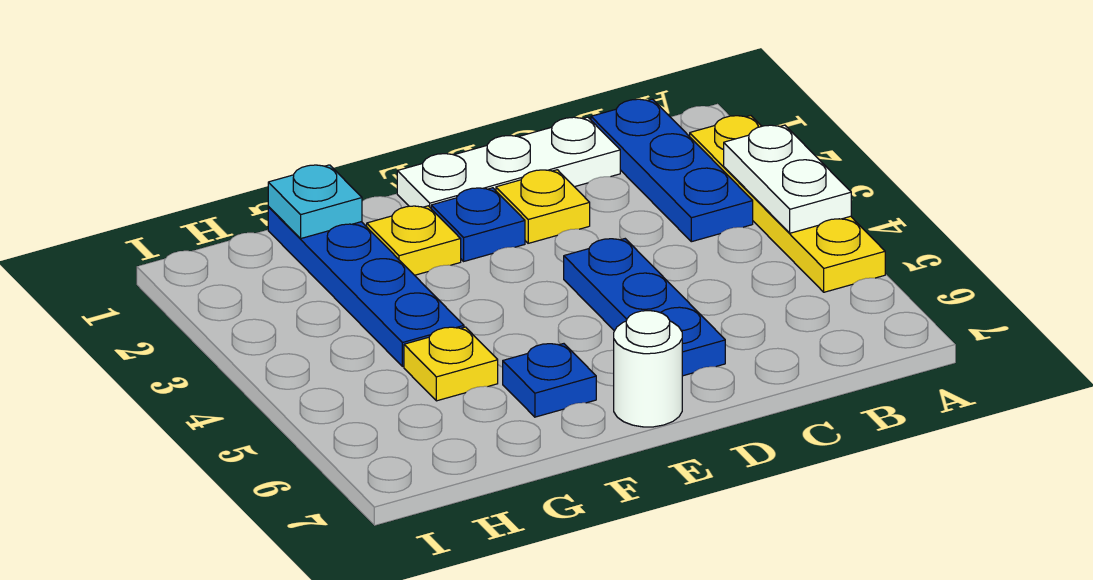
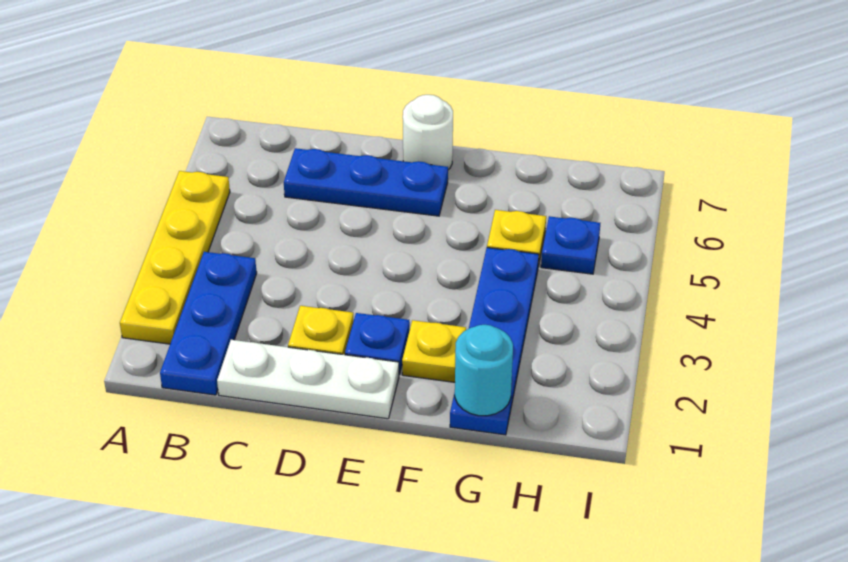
white 1x2 plate [724,125,851,233] -> none
blue 1x3 plate [564,239,725,376] -> blue 1x3 plate turned to [284,148,448,216]
blue 1x1 plate [503,344,596,417] -> blue 1x1 plate moved to [541,216,600,274]
cyan 1x1 plate [268,165,362,238] -> cyan 1x1 round brick [455,325,513,416]

